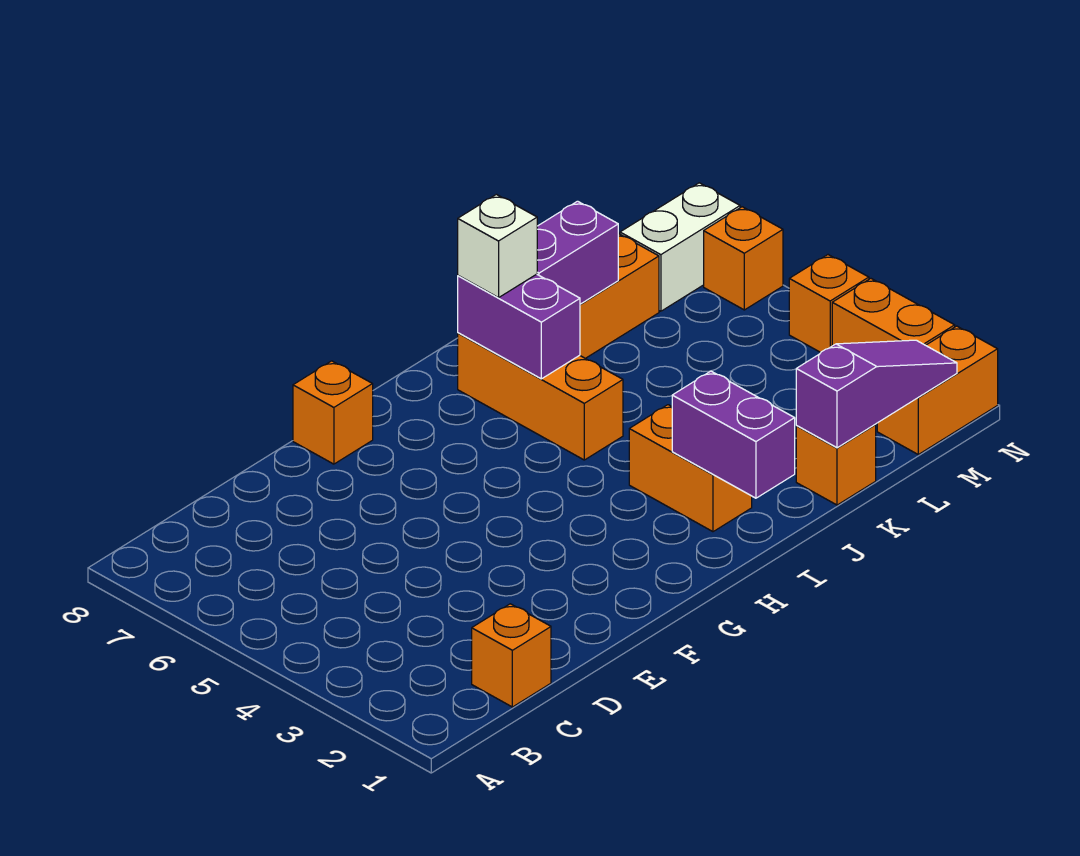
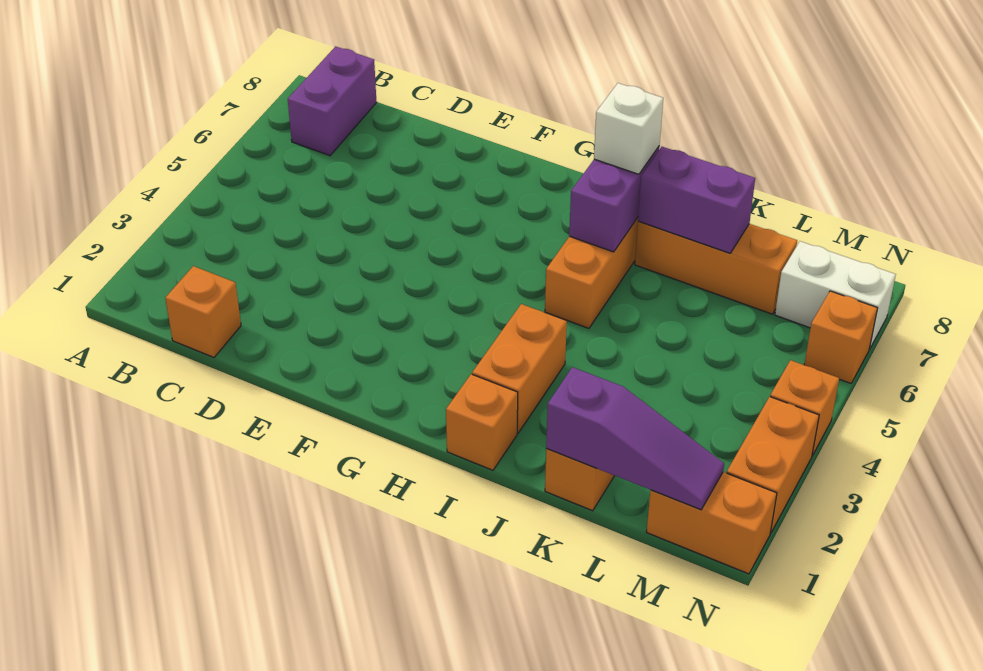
orange 1x1 brick [293,361,373,464] -> orange 1x1 brick moved to [446,374,518,470]
purple 1x2 brick [672,371,795,498] -> purple 1x2 brick moved to [288,46,377,156]

